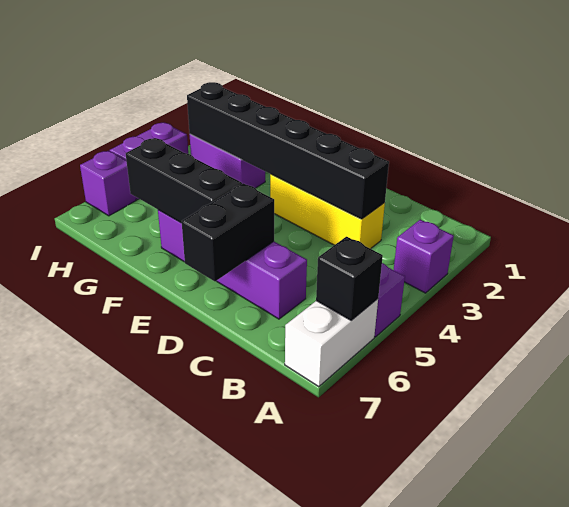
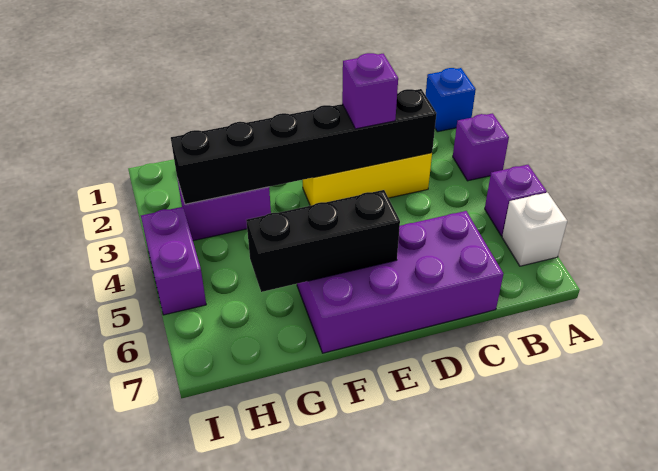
none -> blue 1x1 brick [426,68,476,132]
white 1x2 brick [285,299,378,387] -> white 1x1 brick [502,193,567,266]
black 1x1 brick [316,237,383,321] -> none
purple 1x4 brick [158,210,307,319] -> purple 2x4 brick [297,211,503,353]
black 1x2 brick [182,183,274,281] -> none
purple 1x1 brick [80,151,136,216] -> purple 1x1 brick moved to [342,53,398,129]

